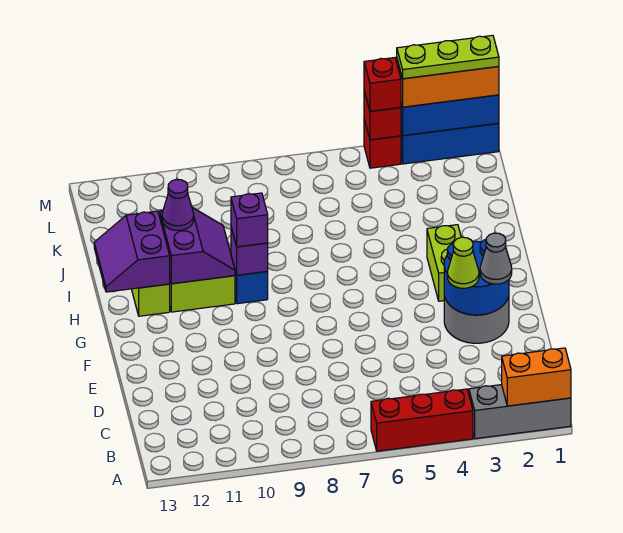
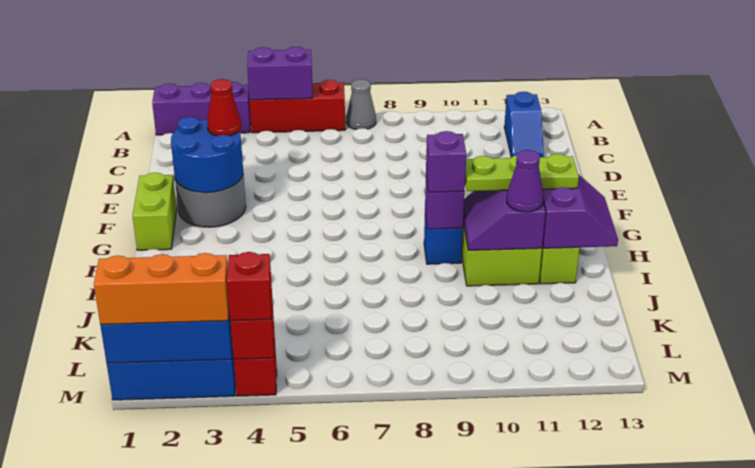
grey 1x3 brick [469,385,571,439] -> purple 1x3 brick [152,82,251,135]
orange 1x2 brick [502,348,571,406] -> none
none -> purple 1x2 brick [247,47,312,100]
none -> blue 1x2 slope [504,92,544,157]
grey 1x1 cone [480,233,512,284] -> grey 1x1 cone moved to [346,79,376,130]
lime 1x1 cone [448,237,479,288] -> red 1x1 cone [207,79,241,136]
lime 1x2 brick [427,225,461,301] -> lime 1x2 brick moved to [133,173,177,250]
lime 1x3 plate [397,35,499,79] -> lime 1x3 plate moved to [465,154,579,191]

